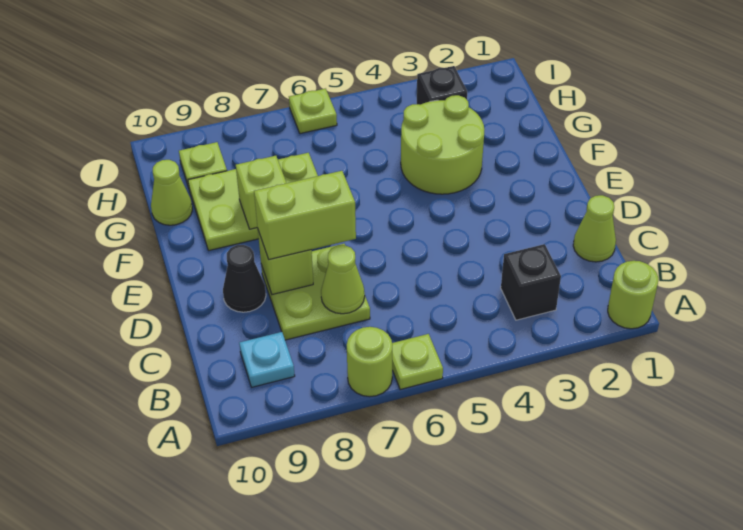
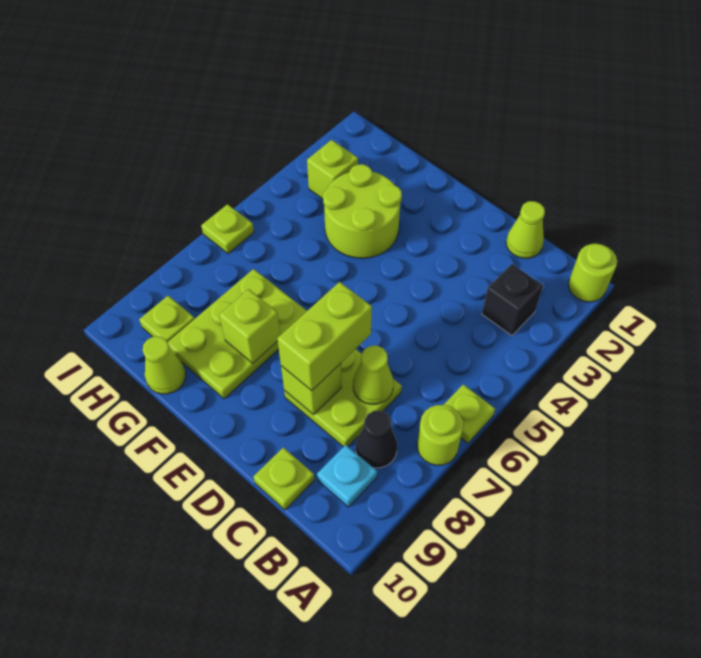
none -> lime 1x1 plate [253,447,314,510]
black 1x1 cone [223,245,266,312] -> black 1x1 cone moved to [356,411,397,468]
black 1x1 brick [417,66,467,105] -> lime 1x1 brick [307,140,358,199]

